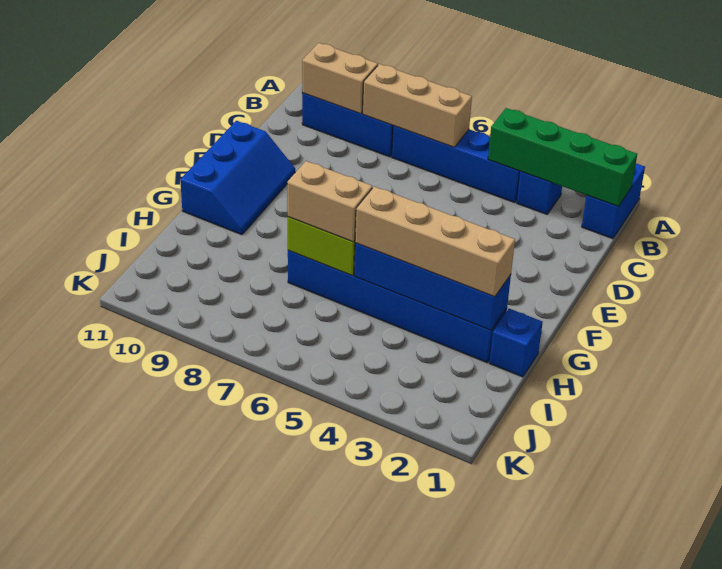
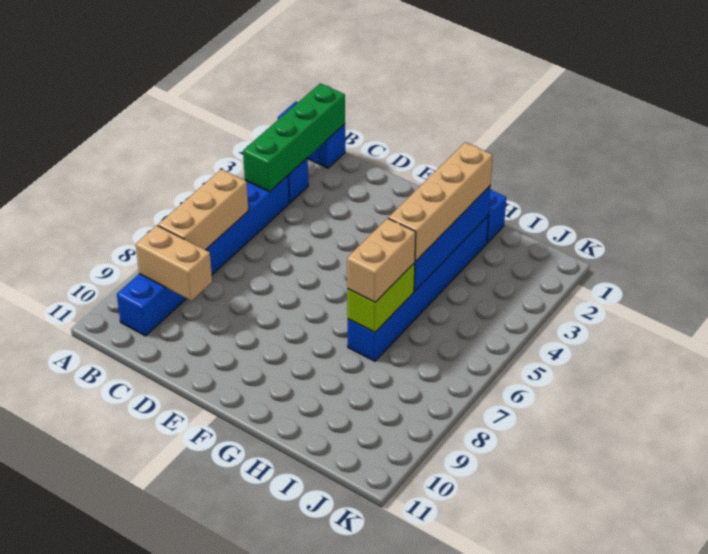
tan 1x2 brick [302,43,378,114] -> tan 1x2 brick turned to [136,226,212,301]
blue 2x3 slope [180,121,295,235] -> none

